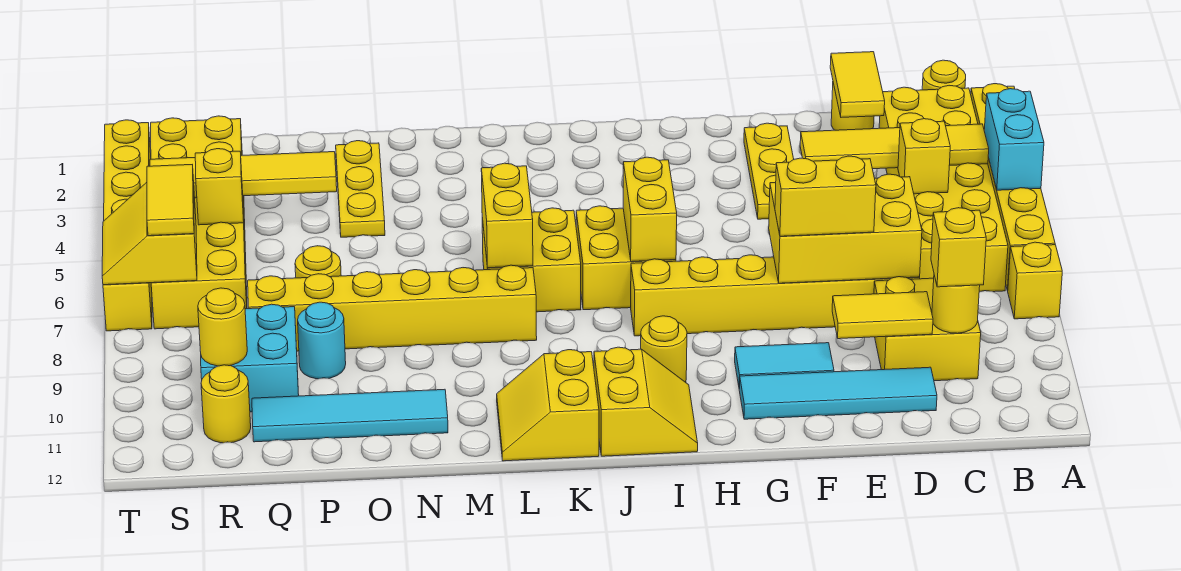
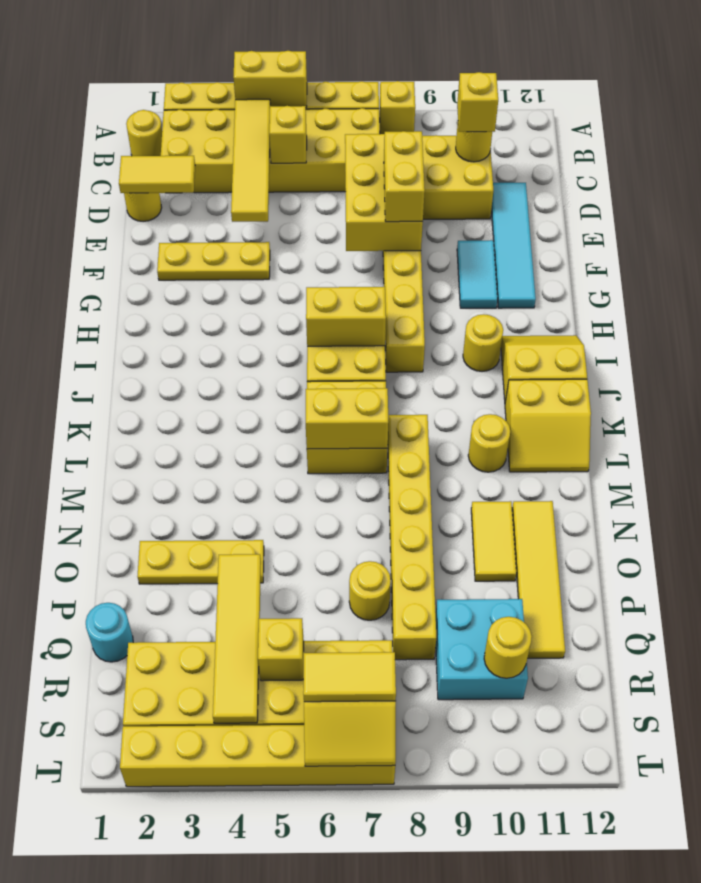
cyan 1x2 brick [984,89,1044,190] -> yellow 1x2 brick [233,51,307,107]
yellow 1x2 tile [832,292,933,339] -> yellow 1x2 tile moved to [471,501,516,581]
cyan 1x4 tile [252,389,448,442] -> yellow 1x4 tile [512,501,565,658]
cyan 1x1 round brick [298,302,346,379] -> cyan 1x1 round brick moved to [86,603,133,662]
yellow 1x1 round brick [201,365,251,443] -> yellow 1x1 round brick moved to [468,414,510,472]

